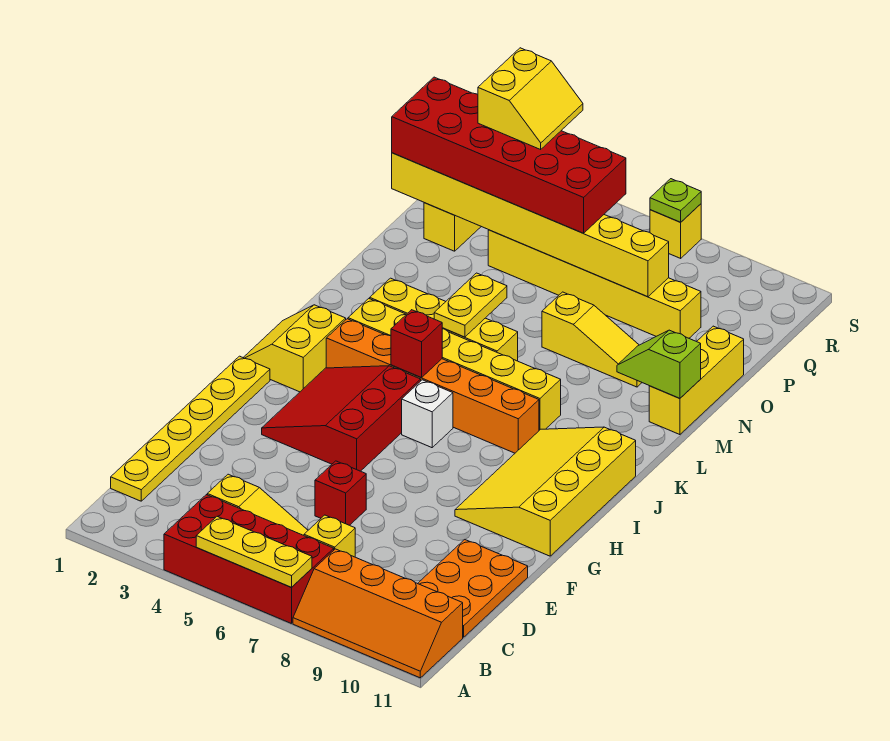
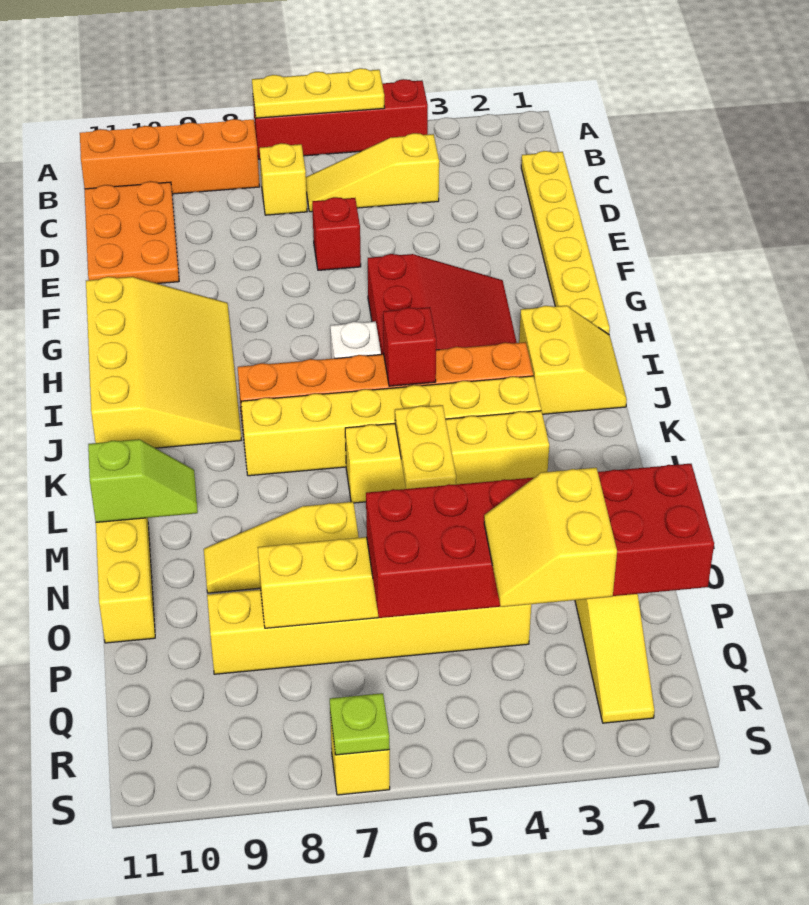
red 2x4 brick [164,495,334,624] -> red 1x4 brick [253,79,428,159]

